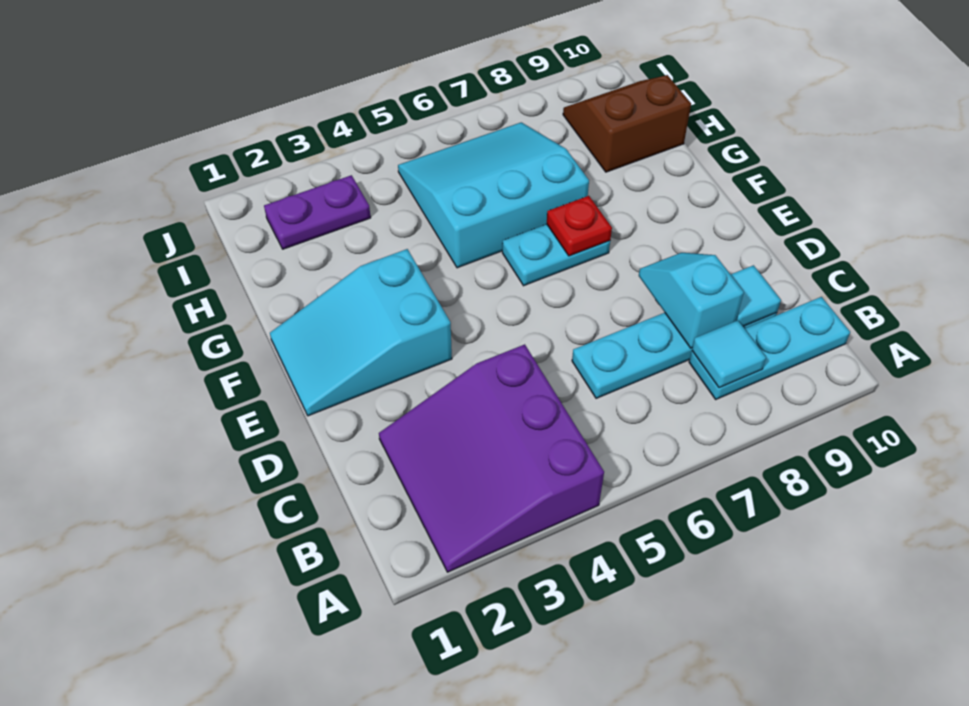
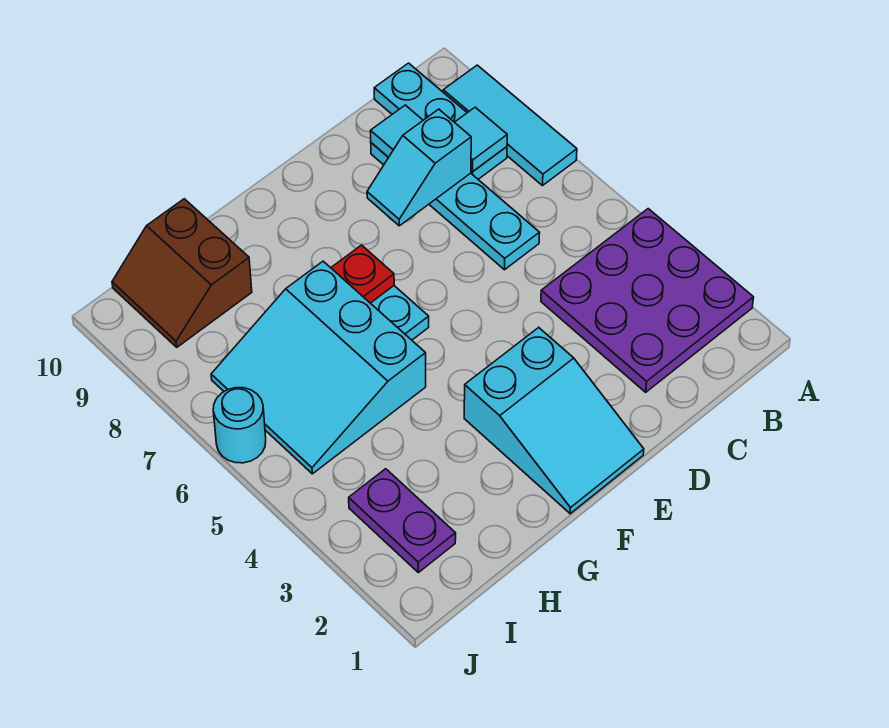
purple 3x3 slope [379,344,604,572] -> purple 3x3 plate [541,209,754,392]
none -> cyan 1x3 tile [443,65,577,186]
none -> cyan 1x1 round brick [213,388,266,463]

